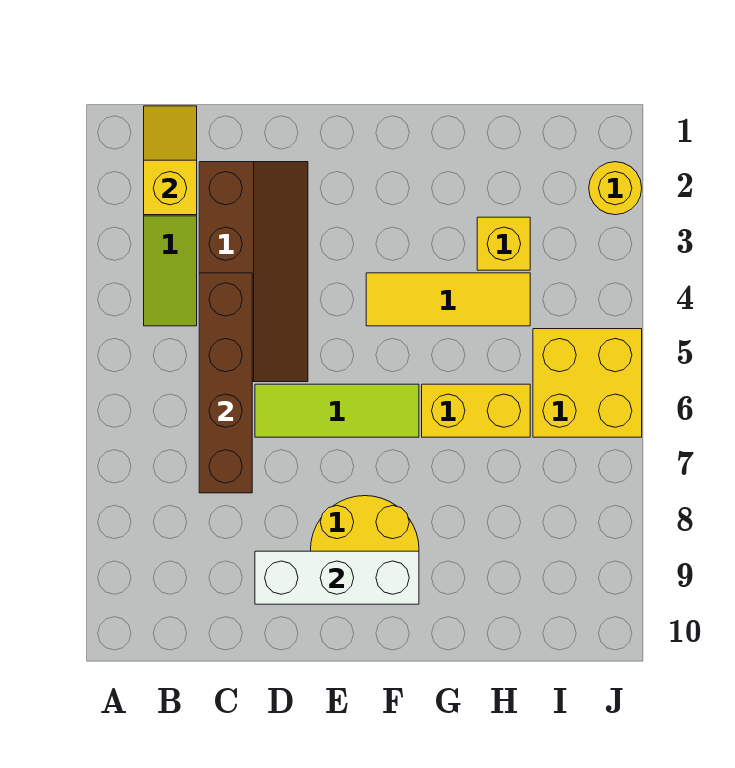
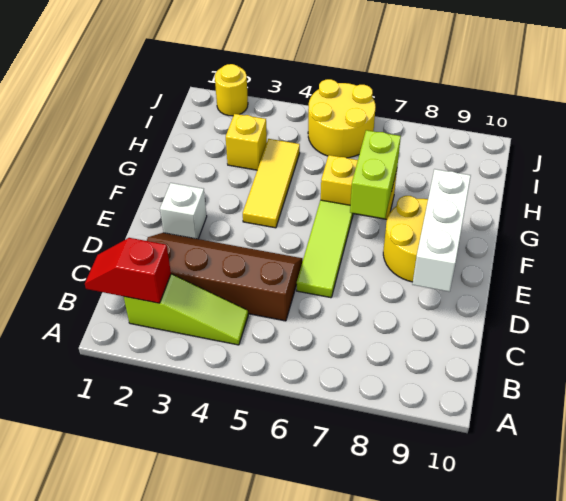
yellow 1x2 slope [144,106,197,215] -> red 1x2 slope [85,238,171,303]
brown 1x4 brick [199,273,252,493] -> none
none -> white 1x1 brick [160,183,207,239]
none -> lime 1x2 brick [350,130,401,219]
yellow 1x2 brick [422,384,530,437] -> yellow 1x2 brick turned to [321,155,397,219]
yellow 2x2 brick [533,329,642,437] -> yellow 2x2 round brick [308,79,376,158]

